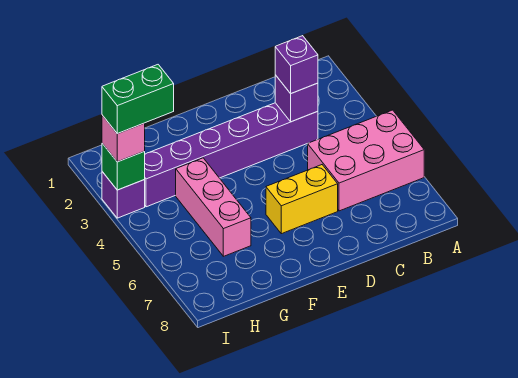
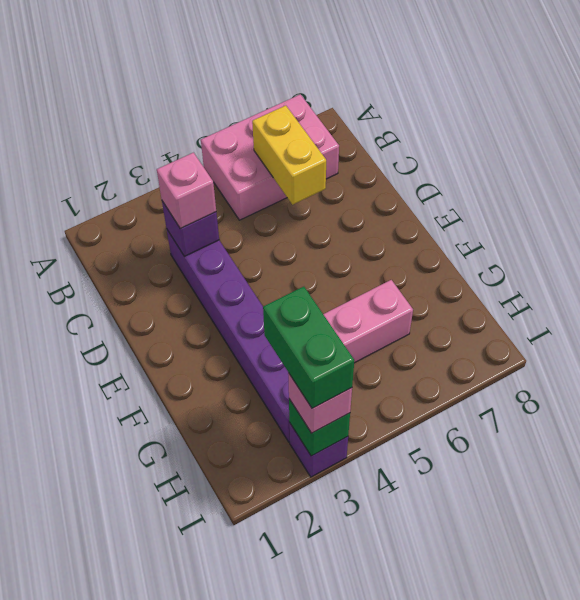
pink 2x3 brick [308,110,424,211] -> pink 2x3 brick turned to [201,94,339,220]
purple 1x1 brick [275,36,318,94] -> pink 1x1 brick [157,153,216,229]
yellow 1x2 brick [266,165,338,234] -> yellow 1x2 brick moved to [252,106,326,205]

